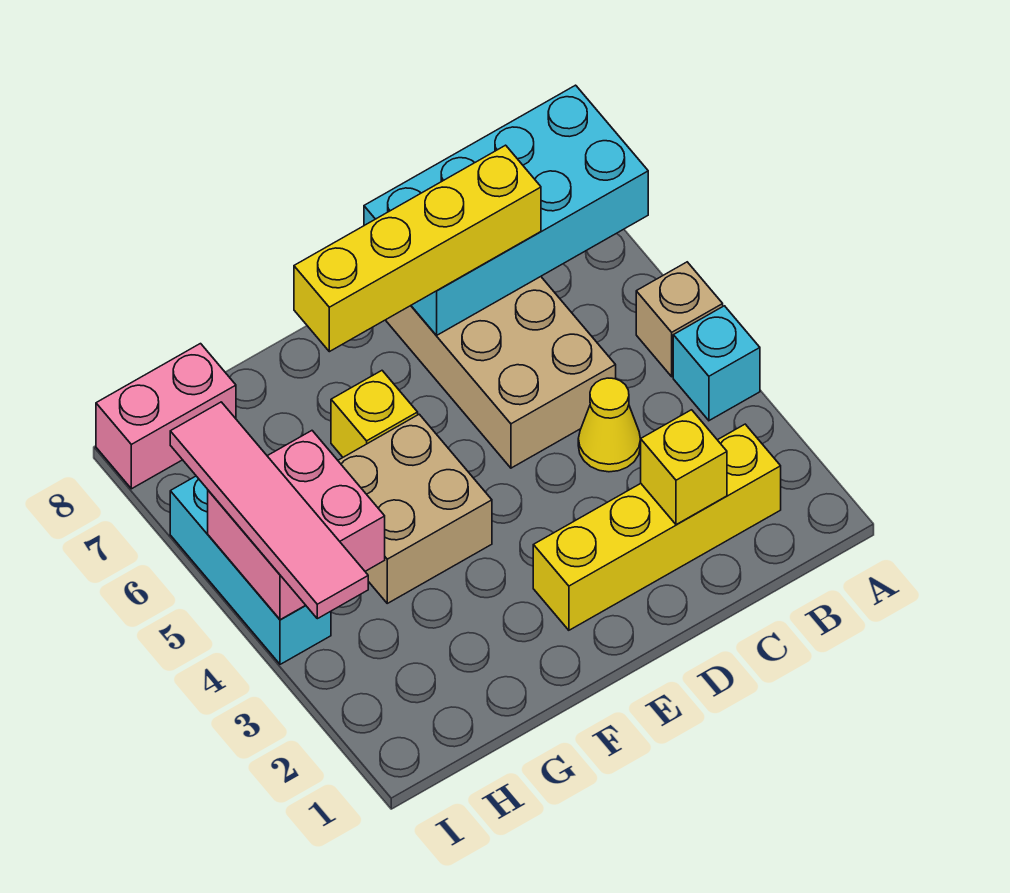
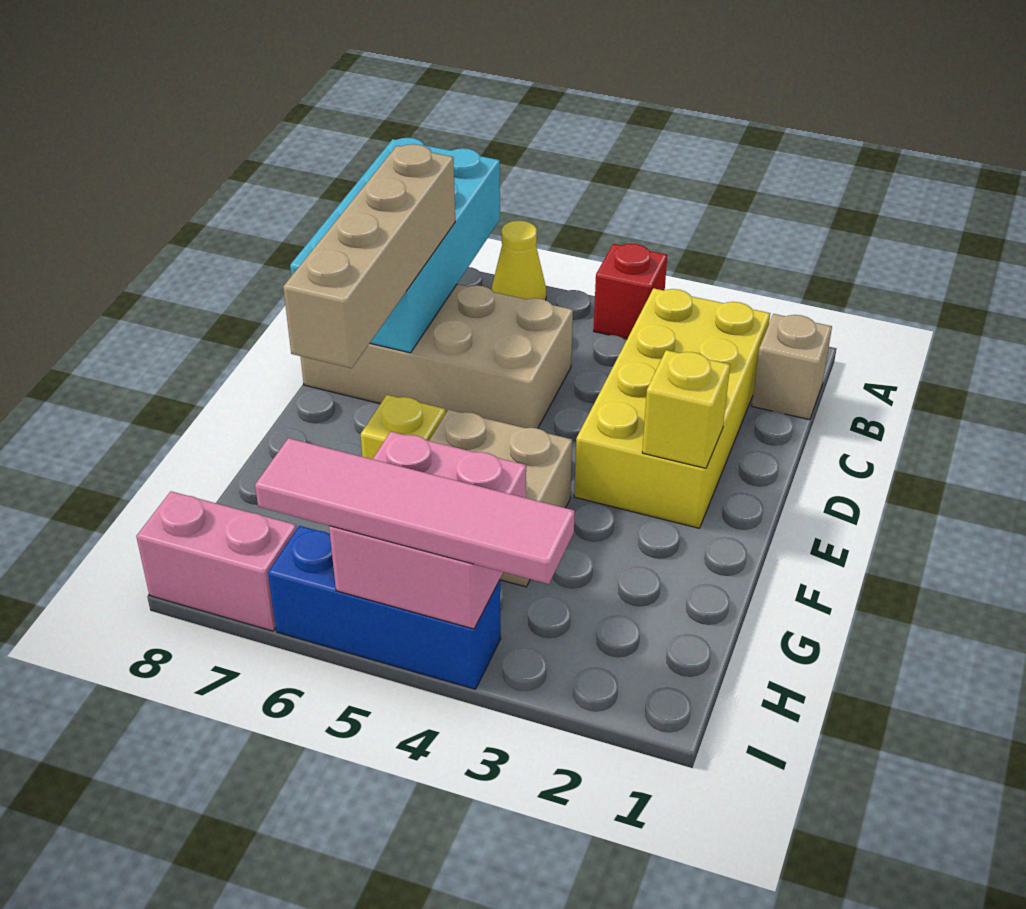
cyan 1x1 brick [673,306,760,421] -> red 1x1 brick [594,244,667,339]
tan 1x1 brick [636,262,723,377] -> tan 1x1 brick moved to [752,314,832,420]
yellow 1x4 brick [533,424,781,630] -> yellow 2x4 brick [574,288,770,528]
yellow 1x1 brick [641,410,727,525] -> yellow 1x1 brick moved to [642,350,730,468]
yellow 1x1 cone [578,378,641,472] -> yellow 1x1 cone moved to [492,221,546,300]
yellow 1x4 brick [294,145,541,352] -> tan 1x4 brick [283,144,455,368]
pink 1x2 brick [96,344,236,489] -> pink 1x2 brick turned to [136,491,297,631]
cyan 1x3 brick [170,476,331,664] -> blue 1x3 brick [268,526,501,689]

